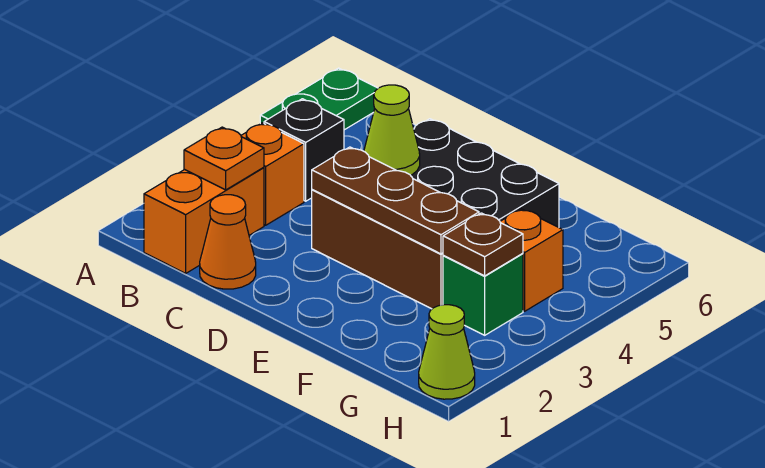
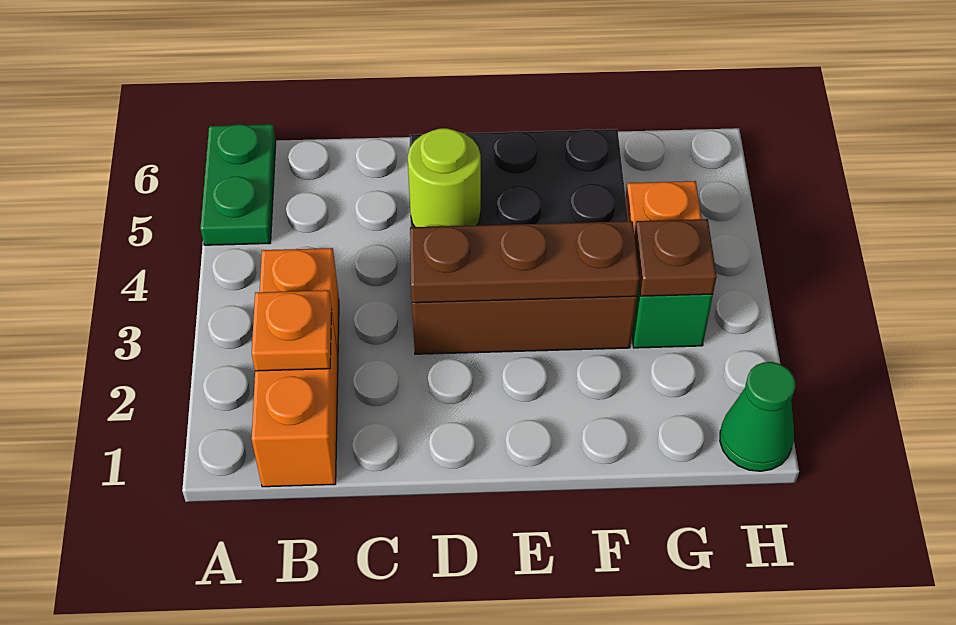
black 1x1 brick [264,99,344,201] -> none
orange 1x1 cone [200,195,256,289] -> none
lime 1x1 cone [364,85,420,175] -> lime 1x1 round brick [408,128,481,227]
lime 1x1 cone [419,305,475,399] -> green 1x1 cone [720,362,795,471]

